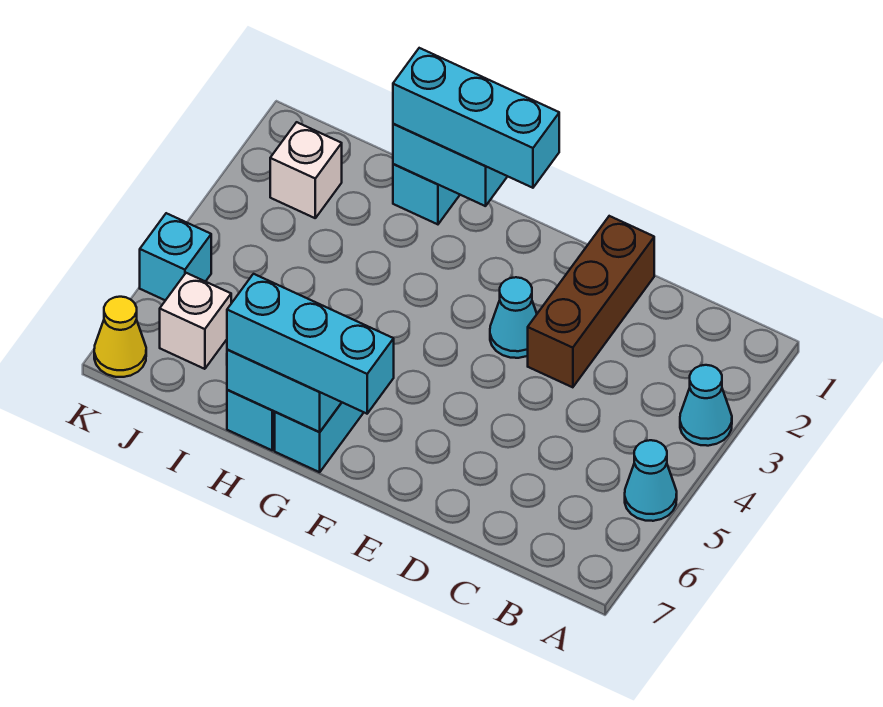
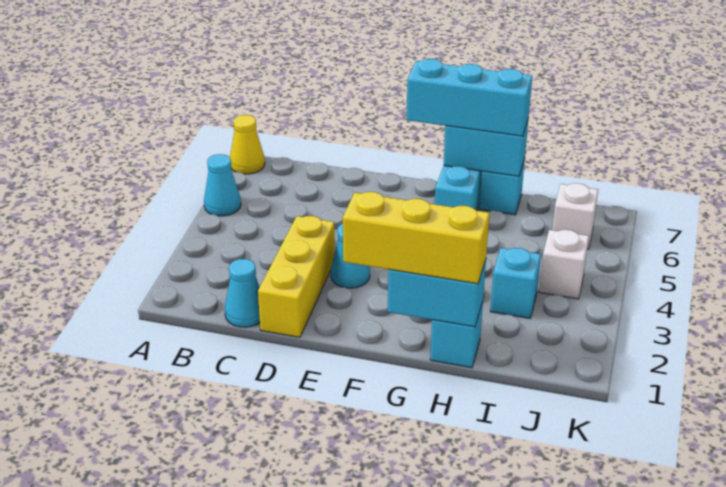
cyan 1x1 cone [680,365,732,446] -> cyan 1x1 cone moved to [225,259,260,327]
brown 1x3 brick [528,216,654,387] -> yellow 1x3 brick [258,216,335,337]
cyan 1x3 brick [393,48,559,188] -> yellow 1x3 brick [343,192,489,284]
white 1x1 brick [270,122,342,218] -> white 1x1 brick moved to [539,230,589,299]
cyan 1x1 brick [140,213,211,300] -> cyan 1x1 brick moved to [490,248,541,318]
yellow 1x1 cone [94,297,146,377] -> yellow 1x1 cone moved to [230,115,265,174]

